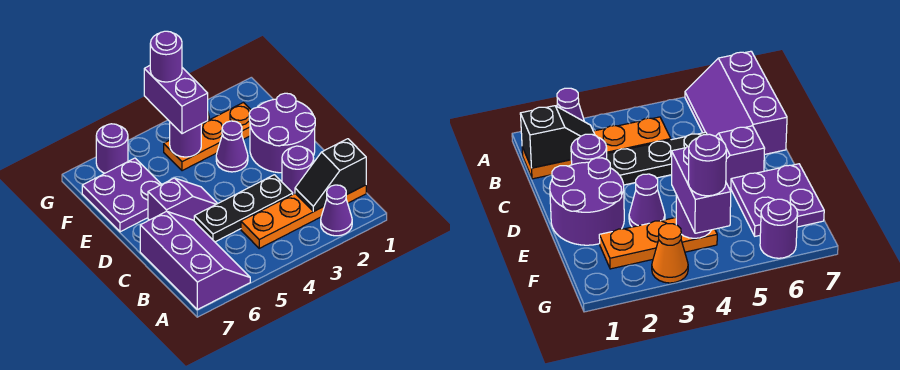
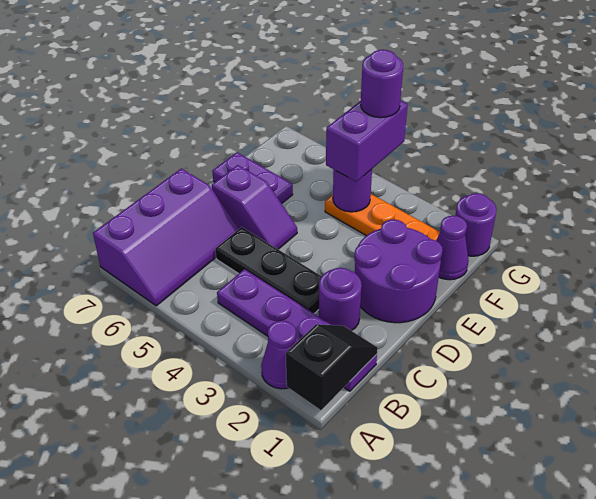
orange 1x4 plate [241,185,366,248] -> purple 1x4 plate [217,269,377,391]
black 1x2 slope [295,139,366,211] -> black 1x2 slope turned to [286,324,378,410]
purple 1x1 cone [216,121,248,172] -> purple 1x1 cone moved to [436,216,469,280]
purple 2x2 plate [82,158,161,232] -> purple 1x2 plate [212,152,293,204]
orange 1x1 cone [652,224,688,283] -> none
purple 1x1 round brick [96,124,128,173] -> purple 1x1 round brick moved to [455,193,497,256]

